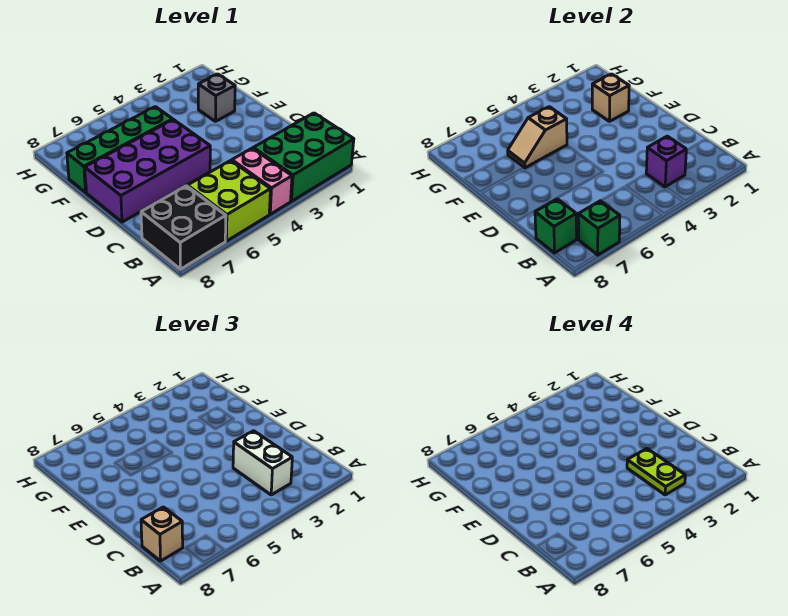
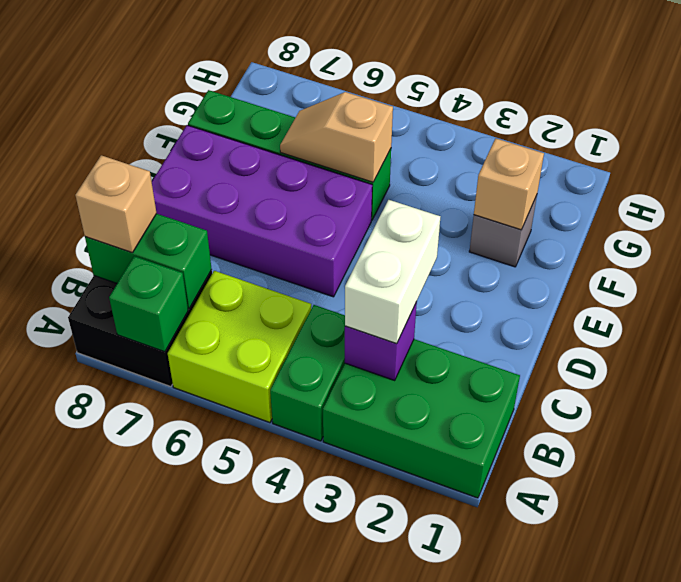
pink 1x2 brick [232,148,292,214] -> green 1x2 brick [270,305,345,441]
lime 1x2 plate [627,449,685,495] -> none
green 1x1 brick [535,199,577,253] -> green 1x2 brick [85,214,212,309]

